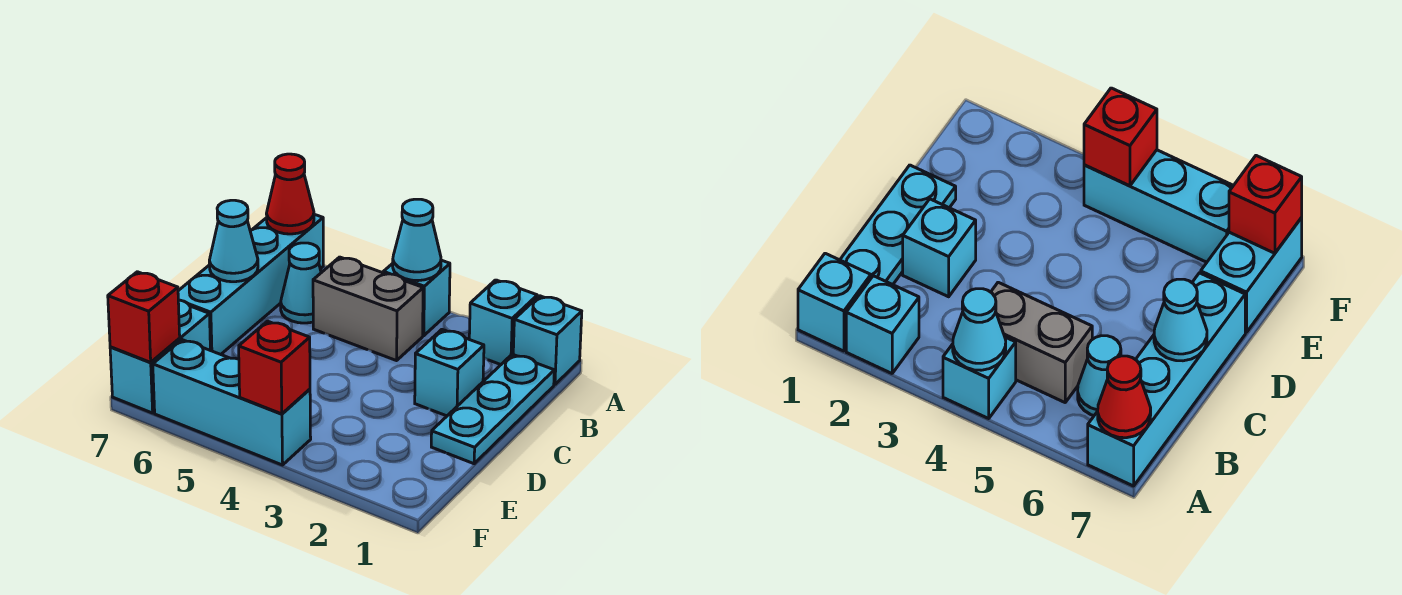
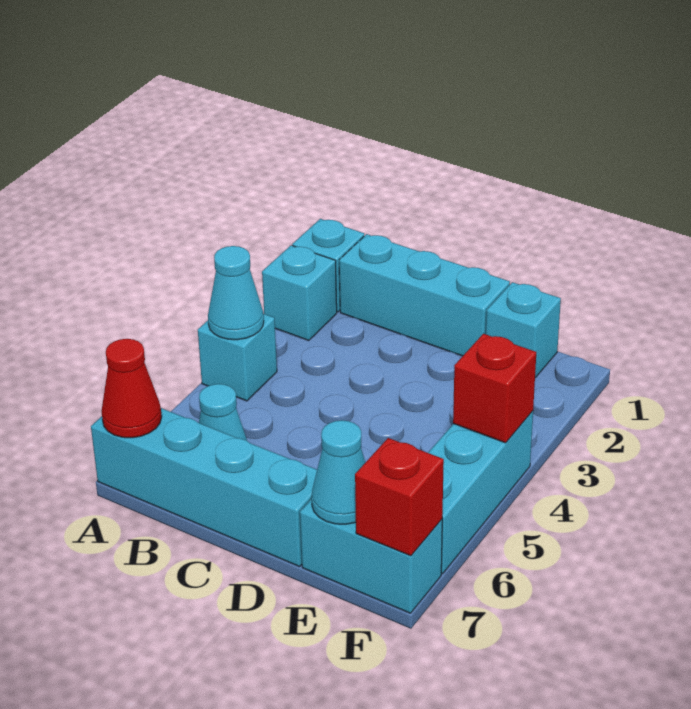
cyan 1x3 plate [431,354,554,464] -> cyan 1x3 brick [339,234,510,356]
grey 1x2 brick [313,257,423,361] -> none
cyan 1x1 brick [415,330,484,416] -> cyan 1x1 brick moved to [486,282,561,378]
cyan 1x1 cone [209,200,258,282] -> cyan 1x1 cone moved to [312,420,365,524]

